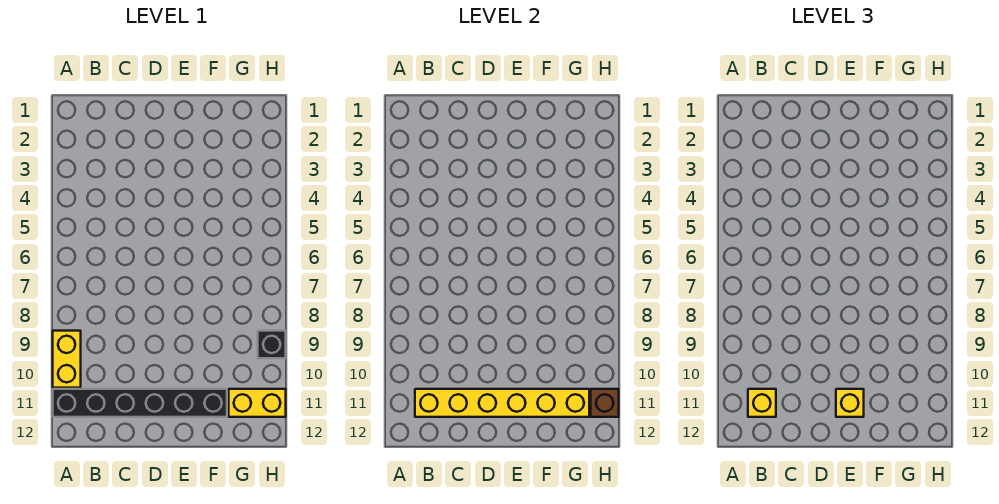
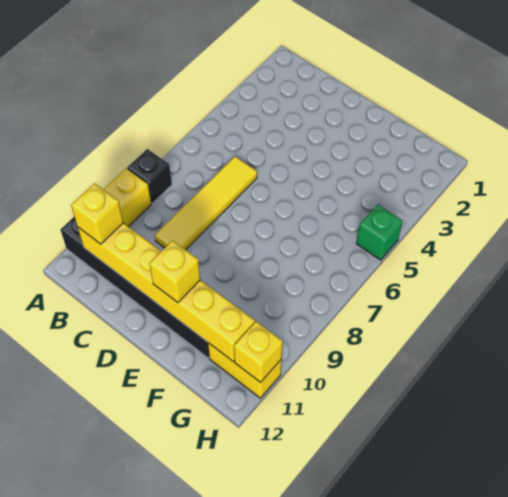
none -> yellow 1x4 tile [155,157,257,250]
none -> green 1x1 brick [356,205,403,260]
black 1x1 brick [258,331,286,358] -> black 1x1 brick moved to [127,149,172,203]
brown 1x1 brick [591,389,619,417] -> yellow 1x1 brick [234,322,283,382]

